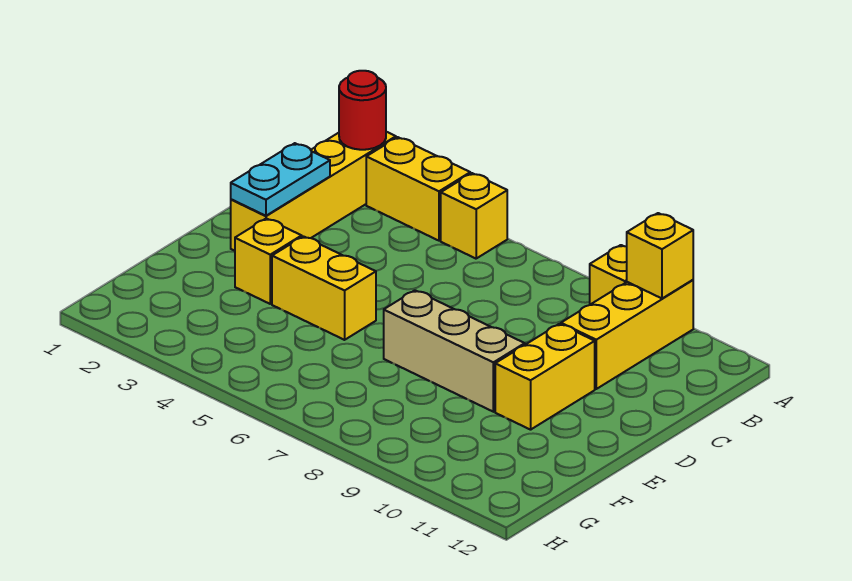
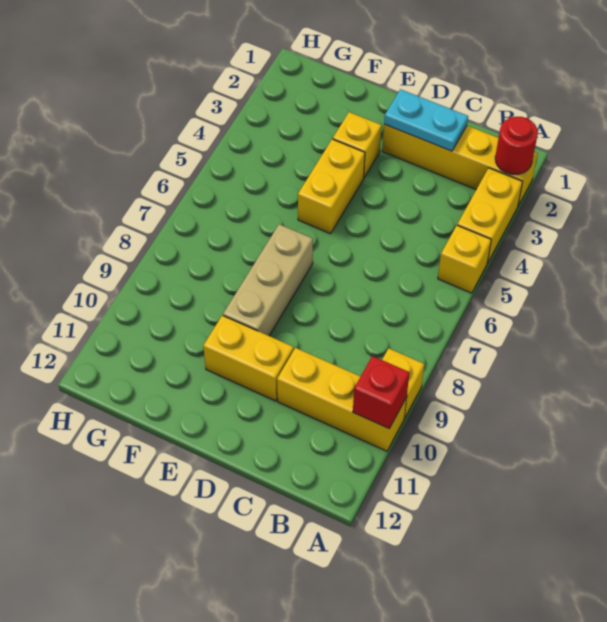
yellow 1x1 brick [627,213,693,298] -> red 1x1 brick [353,356,410,428]

